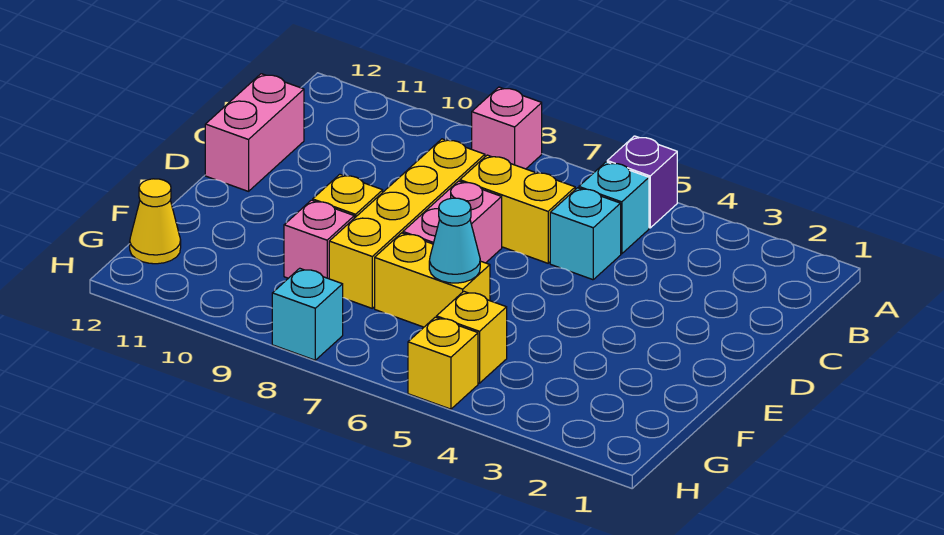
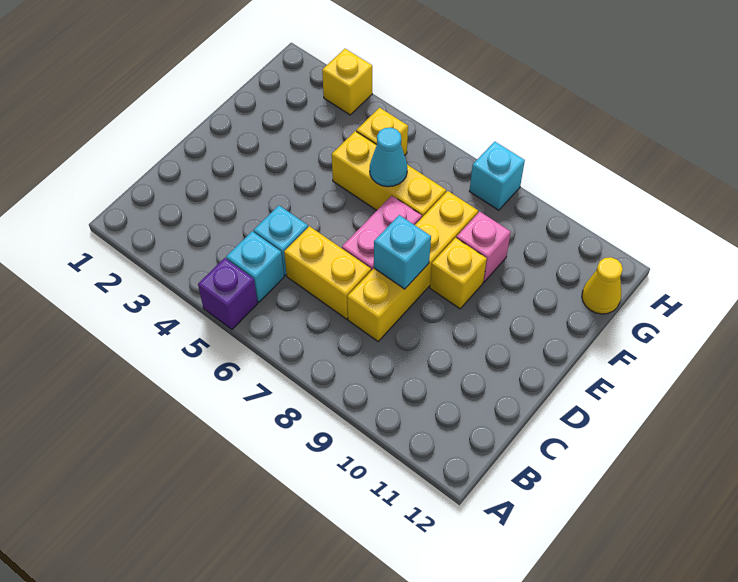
pink 1x1 brick [472,87,542,169] -> none
pink 1x2 brick [205,74,304,191] -> none
none -> cyan 1x1 brick [374,215,431,289]
yellow 1x2 brick [375,233,490,327] -> yellow 1x3 brick [332,131,446,217]
yellow 1x1 brick [408,317,478,409] -> yellow 1x1 brick moved to [322,49,372,115]

